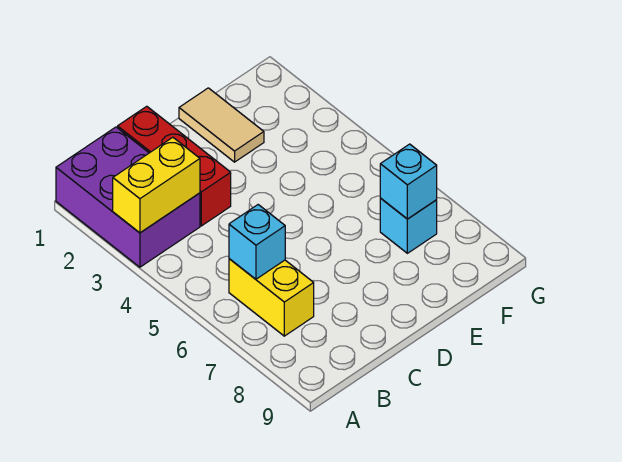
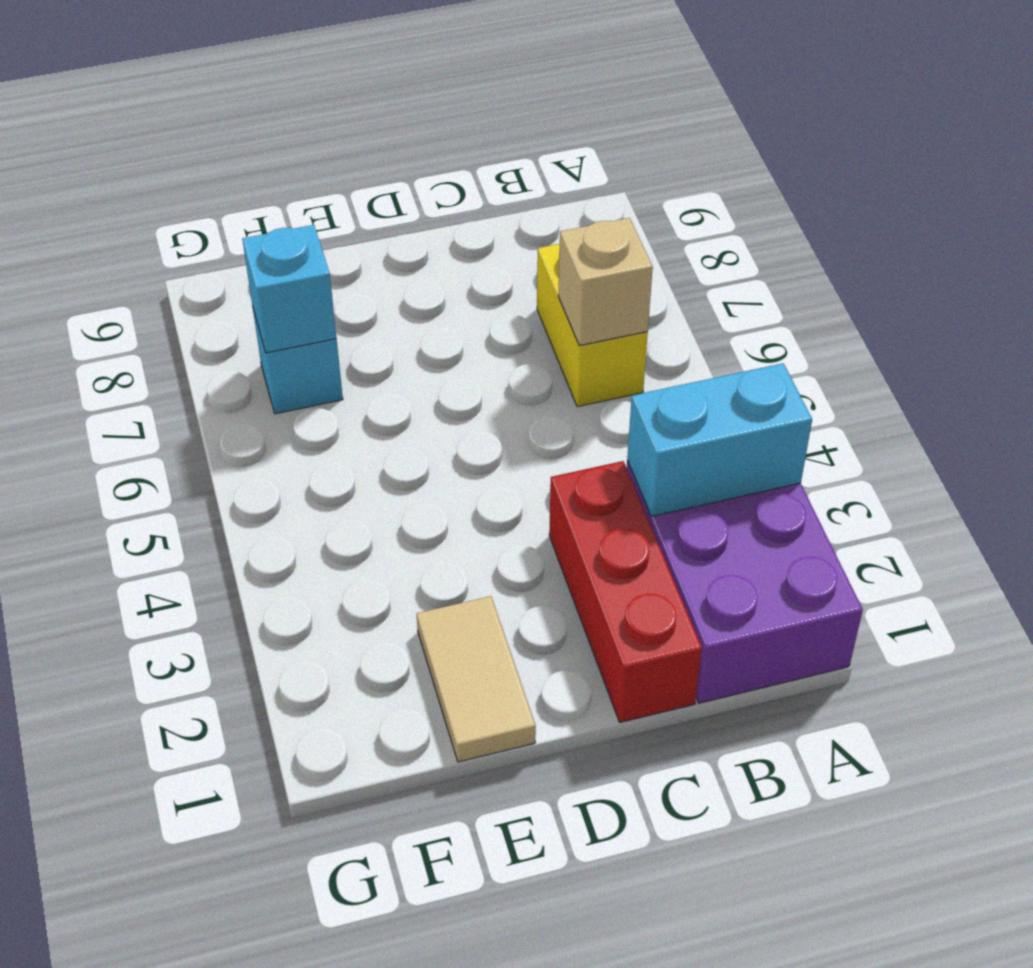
yellow 1x2 brick [113,137,200,233] -> cyan 1x2 brick [627,363,812,516]
cyan 1x1 brick [229,205,285,279] -> tan 1x1 brick [558,218,653,346]

